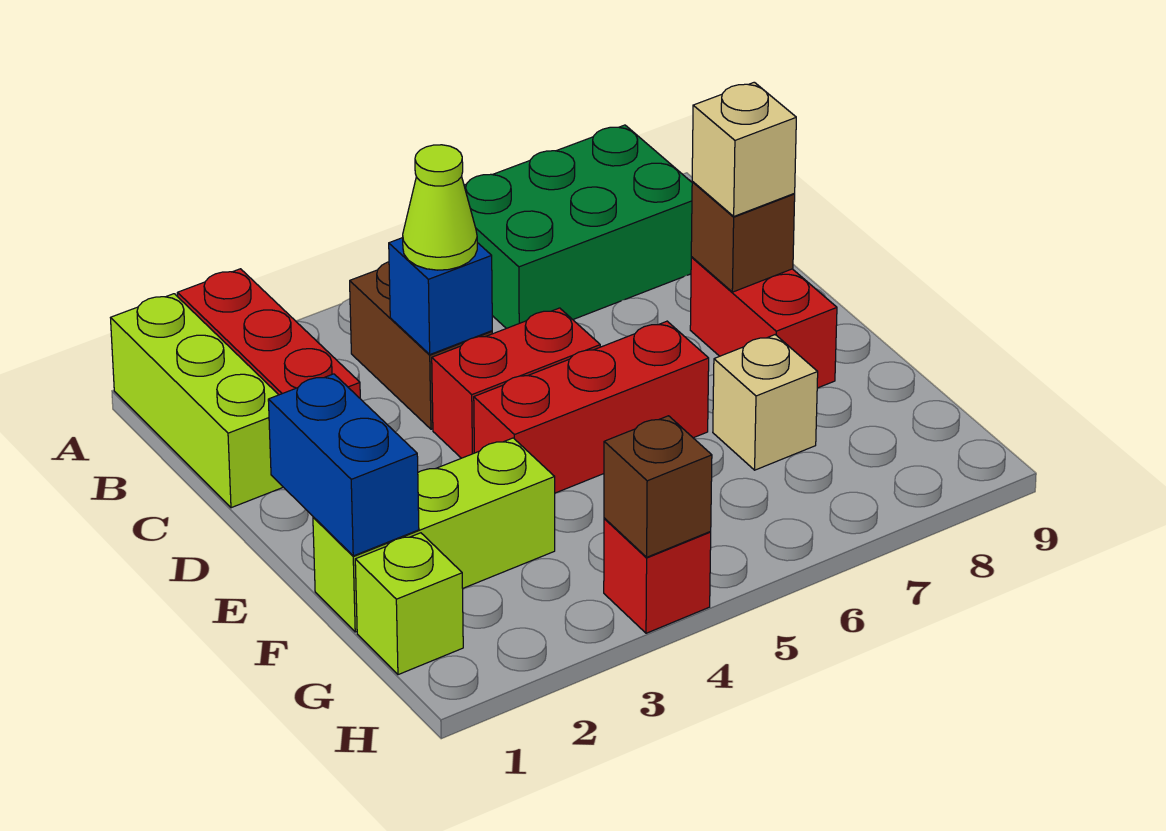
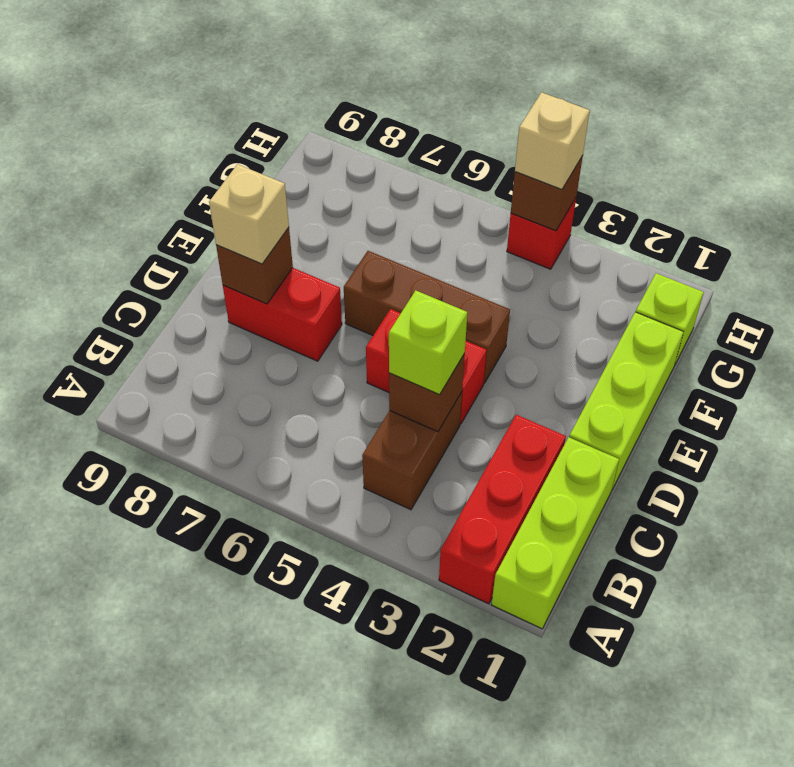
green 2x3 brick [464,125,692,328] -> none
blue 1x1 brick [389,238,492,354] -> brown 1x1 brick [389,353,465,432]
lime 1x1 cone [403,145,477,270] -> lime 1x1 brick [389,290,467,395]
red 1x2 brick [690,257,837,388] -> red 1x2 brick turned to [223,268,342,361]
blue 1x2 brick [268,374,419,556] -> none
red 1x3 brick [474,321,709,493] -> brown 1x3 brick [344,251,510,383]
lime 1x3 brick [313,438,555,632] -> lime 1x3 brick turned to [569,312,683,489]
tan 1x1 brick [713,335,818,470] -> tan 1x1 brick moved to [515,92,590,190]

